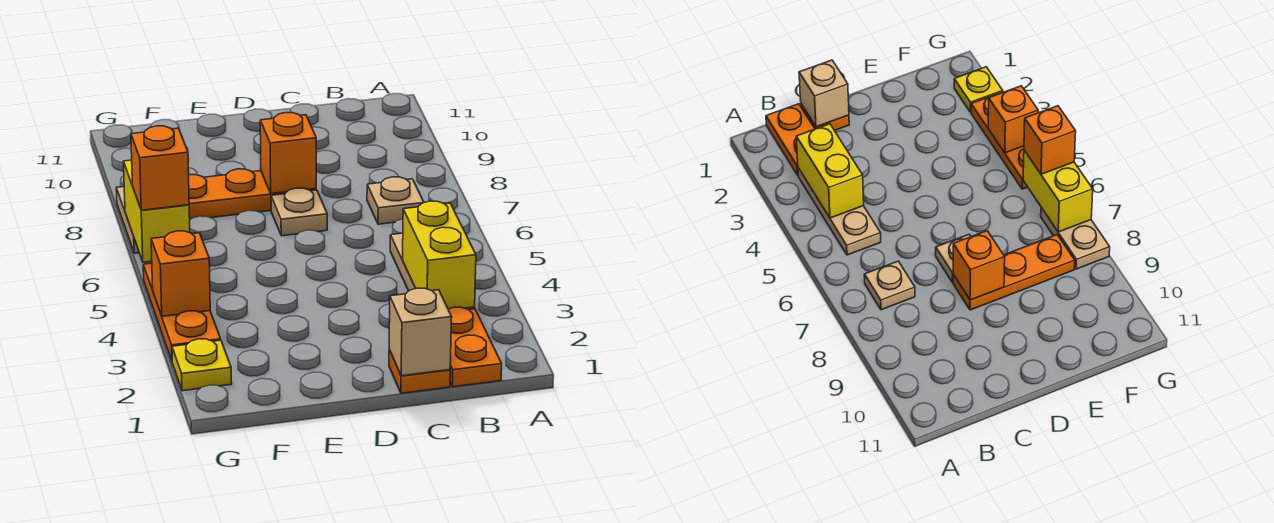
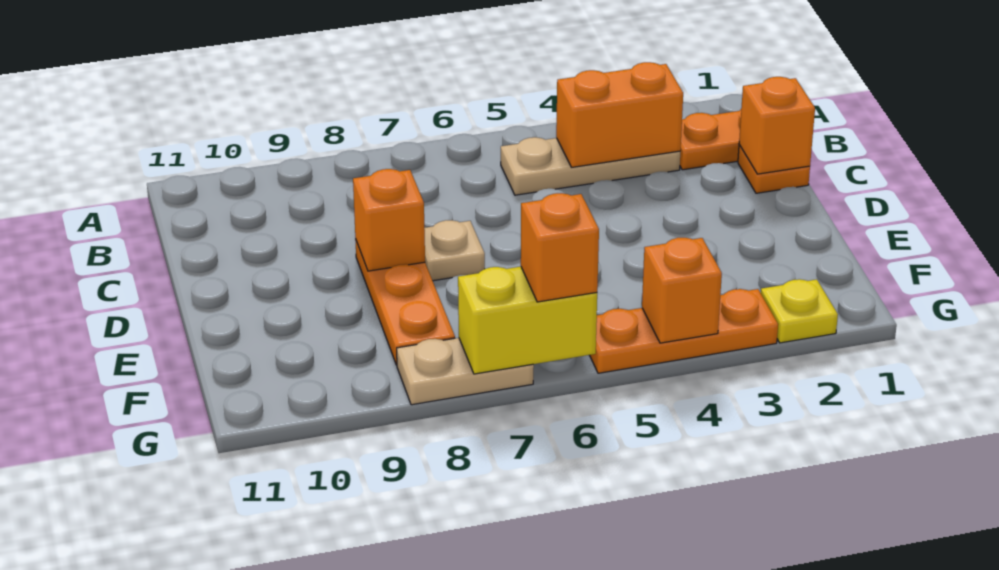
yellow 1x2 brick [403,201,476,309] -> orange 1x2 brick [556,62,683,167]
tan 1x1 plate [367,177,424,224] -> none
tan 1x1 brick [389,288,452,376] -> orange 1x1 brick [739,77,815,174]

